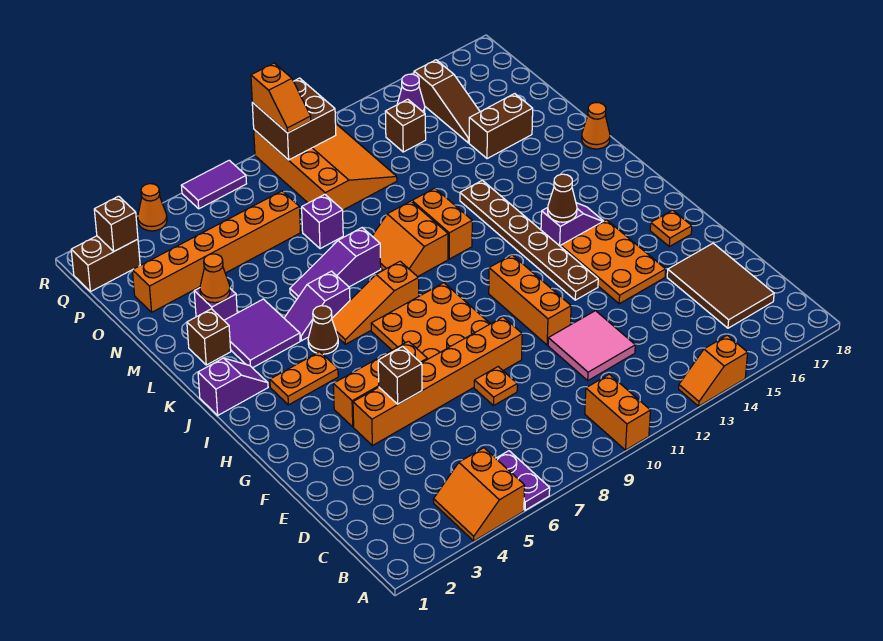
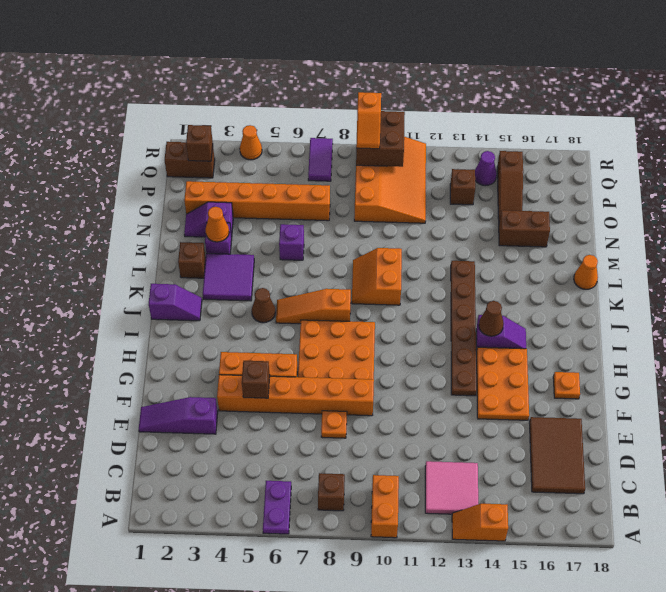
orange 2x2 slope [434,448,525,541] -> none
none -> brown 1x1 brick [318,473,345,511]
pink 2x2 tile [548,311,635,381] -> pink 2x2 tile moved to [425,461,478,514]
orange 1x3 brick [489,255,571,345] -> none
orange 1x2 plate [270,352,338,405] -> none
purple 1x2 slope [284,271,350,341] -> purple 1x2 slope moved to [184,202,233,237]
orange 1x2 brick [412,188,472,259] -> none
purple 1x3 slope [290,228,381,299] -> purple 1x3 slope moved to [139,397,218,434]
purple 1x1 brick [302,194,343,249] -> purple 1x1 brick moved to [279,224,304,260]
purple 1x2 tile [181,160,246,209] -> purple 1x2 tile turned to [308,138,333,181]

